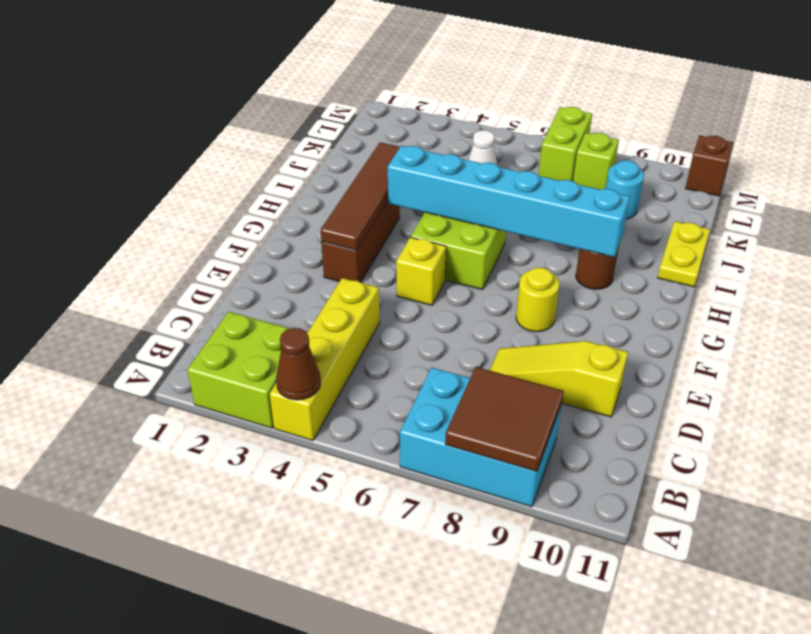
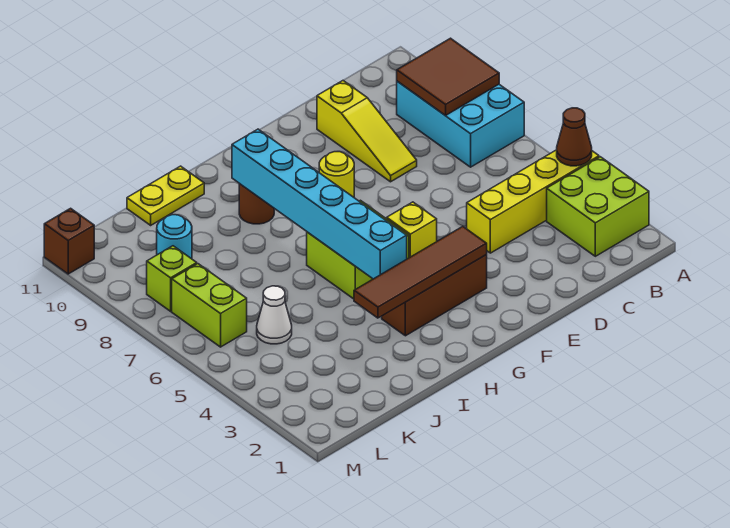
lime 1x2 brick [538,107,592,181] -> lime 1x2 brick turned to [172,264,247,347]

